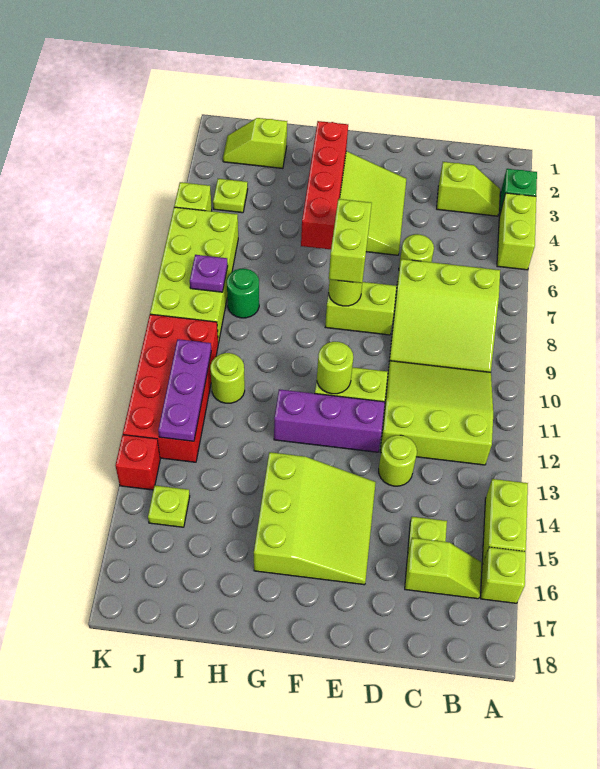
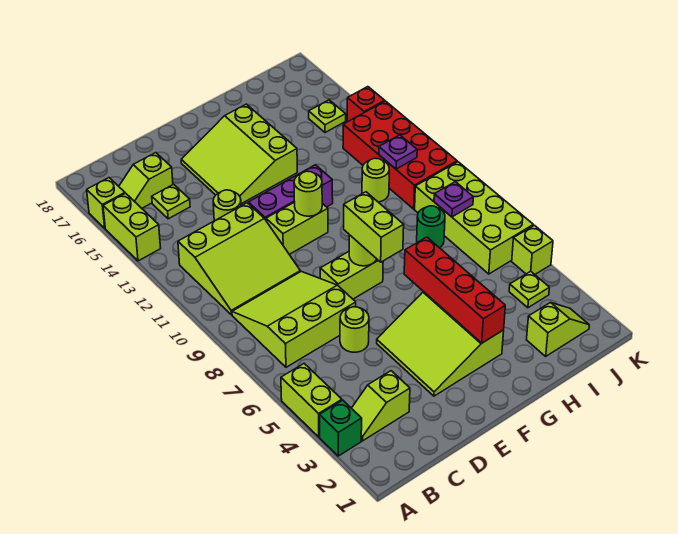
purple 1x3 plate [158,339,211,441] -> purple 1x1 plate [379,135,417,169]

